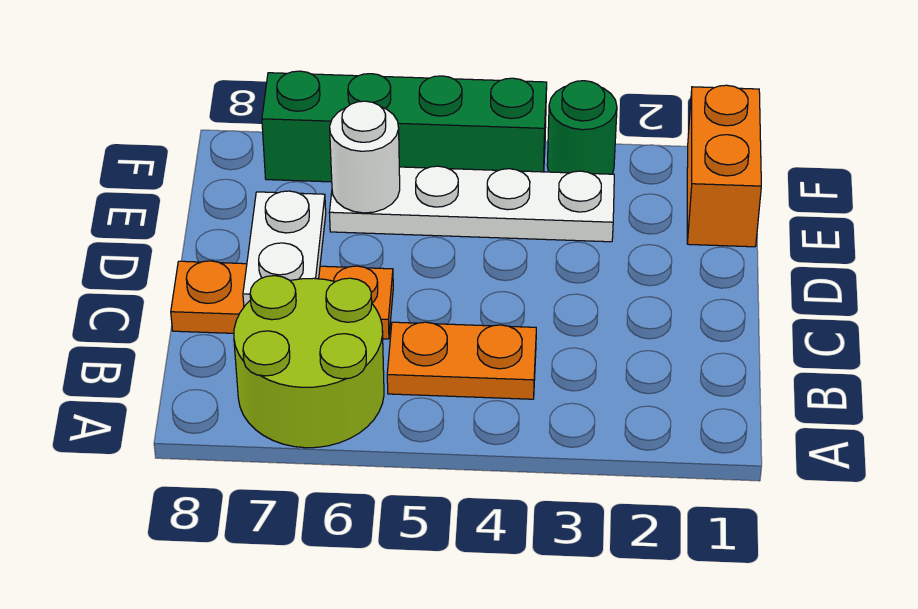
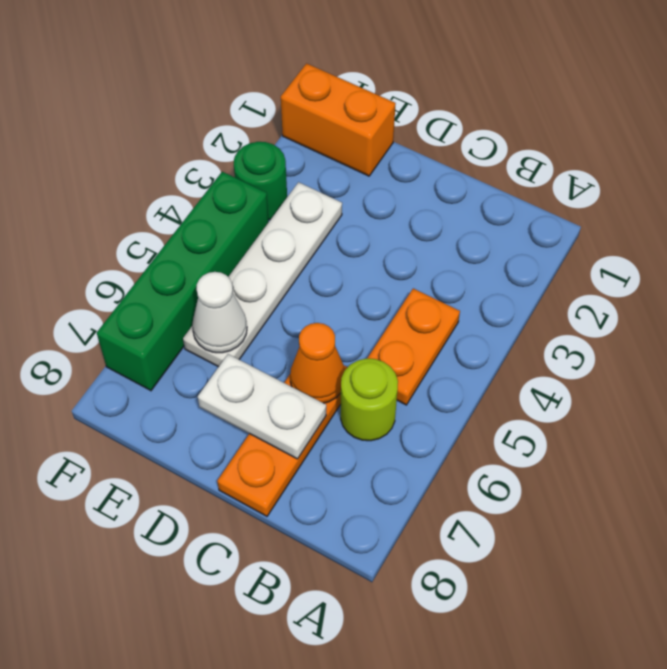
lime 2x2 round brick [234,276,384,448] -> lime 1x1 round brick [341,359,398,441]
none -> orange 1x1 cone [290,323,345,403]
white 1x1 round brick [330,101,400,213] -> white 1x1 cone [192,272,247,353]

